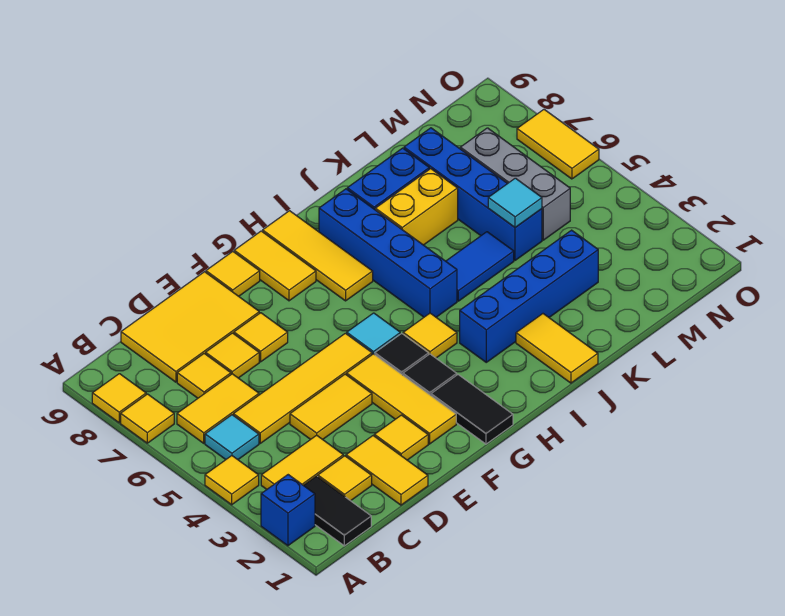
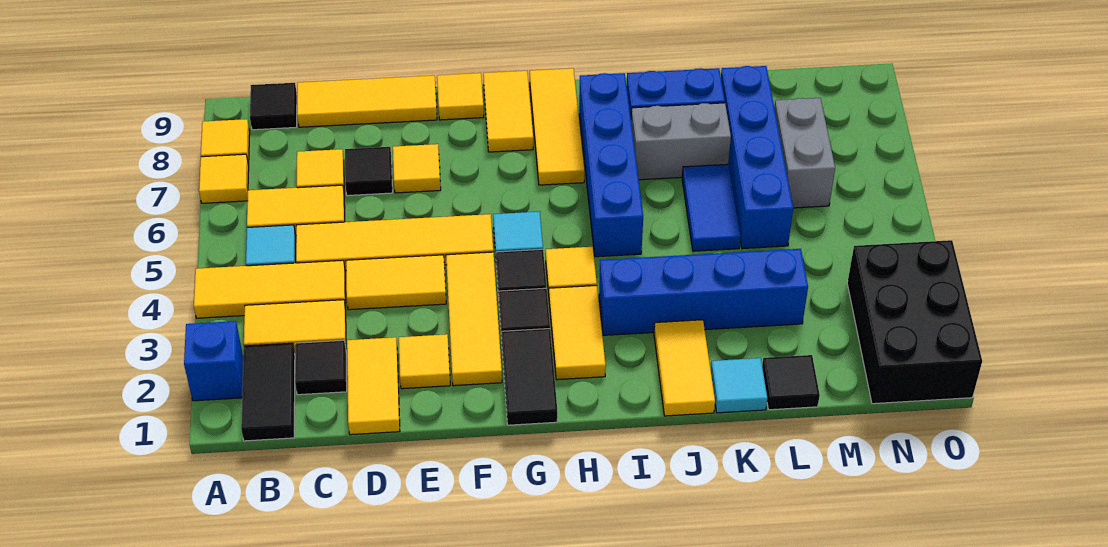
yellow 1x1 tile [205,456,259,505] -> yellow 1x3 tile [194,260,346,318]
none -> black 1x1 tile [250,83,297,130]
yellow 1x1 tile [318,456,372,501] -> black 1x1 tile [295,340,347,395]
yellow 2x3 tile [121,272,259,382] -> yellow 1x3 tile [297,75,437,127]
yellow 1x1 tile [206,333,259,378] -> black 1x1 tile [345,147,393,196]
blue 1x2 tile [446,232,514,301] -> blue 1x2 tile turned to [682,164,741,251]
yellow 1x2 brick [375,169,458,245] -> grey 1x2 brick [631,103,731,180]
none -> black 1x1 tile [762,355,820,410]
cyan 1x1 tile [488,178,542,227] -> cyan 1x1 tile moved to [711,358,767,413]
grey 1x3 brick [460,128,570,240] -> grey 1x2 brick [774,98,835,208]
none -> black 2x3 brick [847,240,982,404]
yellow 1x2 tile [517,110,599,179] -> yellow 1x2 tile moved to [549,286,606,380]

